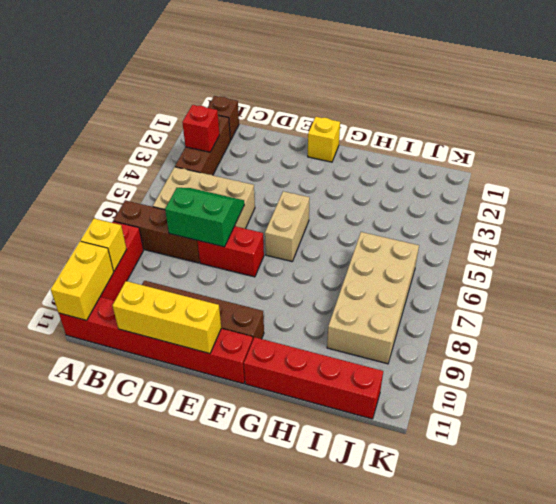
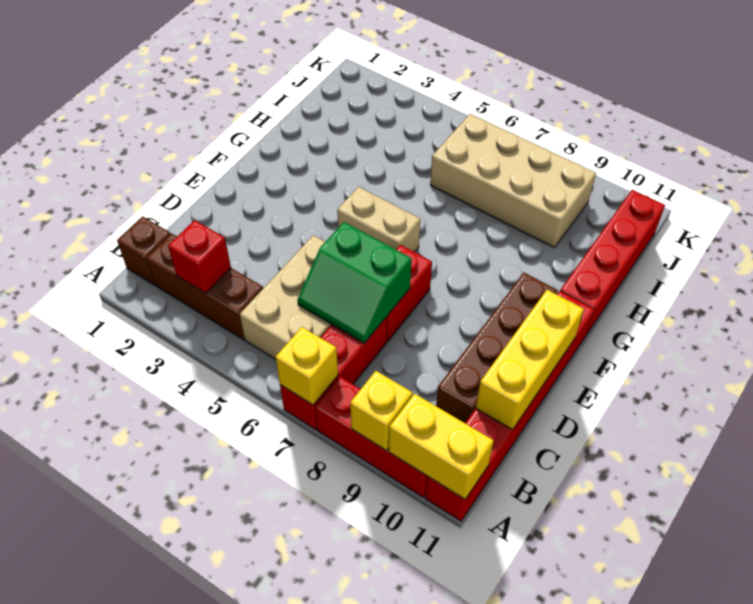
brown 1x3 brick [113,200,200,263] -> red 1x3 brick [280,317,387,430]
green 2x2 slope [165,188,244,247] -> green 2x2 slope turned to [298,222,412,343]
yellow 1x1 brick [308,117,340,162] -> yellow 1x1 brick moved to [276,327,338,405]

